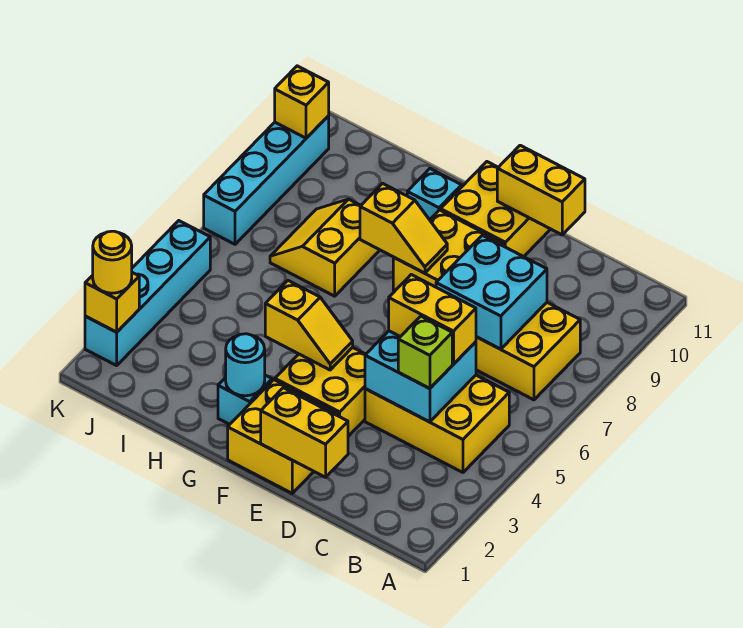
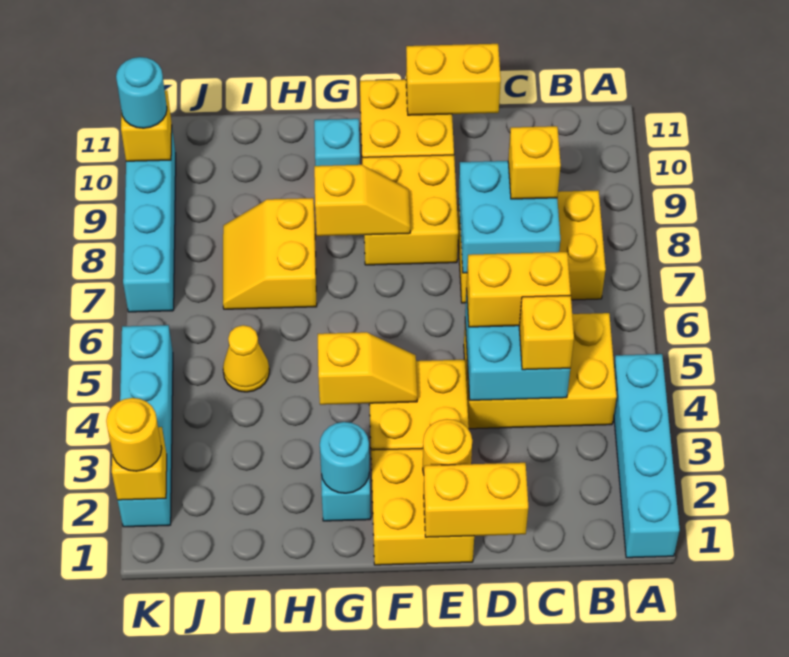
none -> cyan 1x4 brick [614,354,680,558]
lime 1x1 brick [398,316,452,389] -> yellow 1x1 brick [519,296,574,370]
none -> yellow 1x1 brick [508,126,561,199]
none -> yellow 1x1 round brick [423,419,472,474]
none -> yellow 1x1 cone [223,325,269,392]
none -> cyan 1x1 round brick [116,57,167,128]

